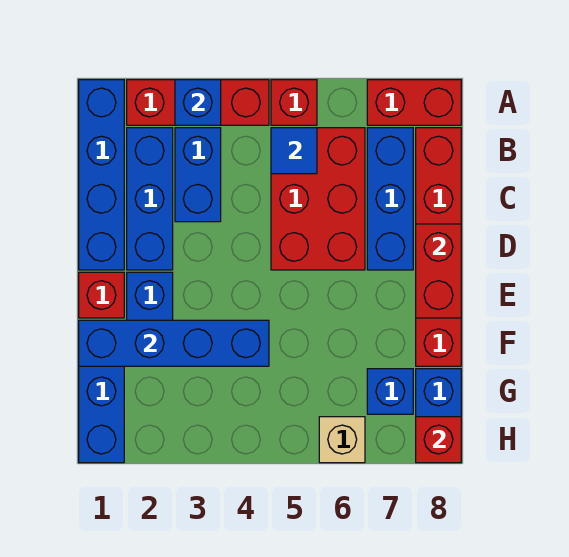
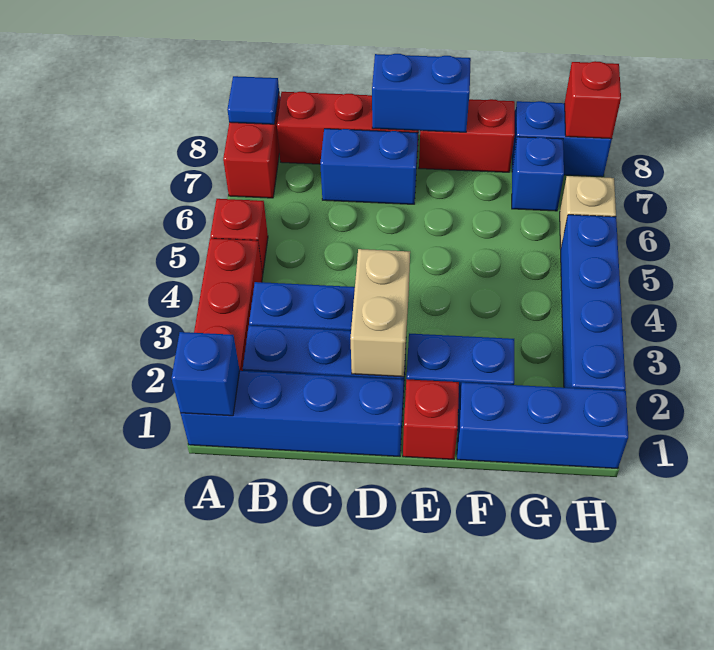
blue 1x1 brick [175,80,221,125] -> blue 1x1 brick moved to [172,332,240,416]
red 2x3 brick [271,128,365,270] -> none
blue 1x1 tile [271,128,317,174] -> blue 1x1 tile moved to [227,76,279,124]
blue 1x3 brick [367,128,413,270] -> blue 1x2 brick [320,129,418,204]
none -> tan 1x2 brick [350,249,410,377]
red 1x2 brick [416,224,461,318] -> blue 1x2 brick [372,54,471,132]
blue 1x4 brick [79,320,269,366] -> blue 1x4 brick moved to [561,215,626,391]

